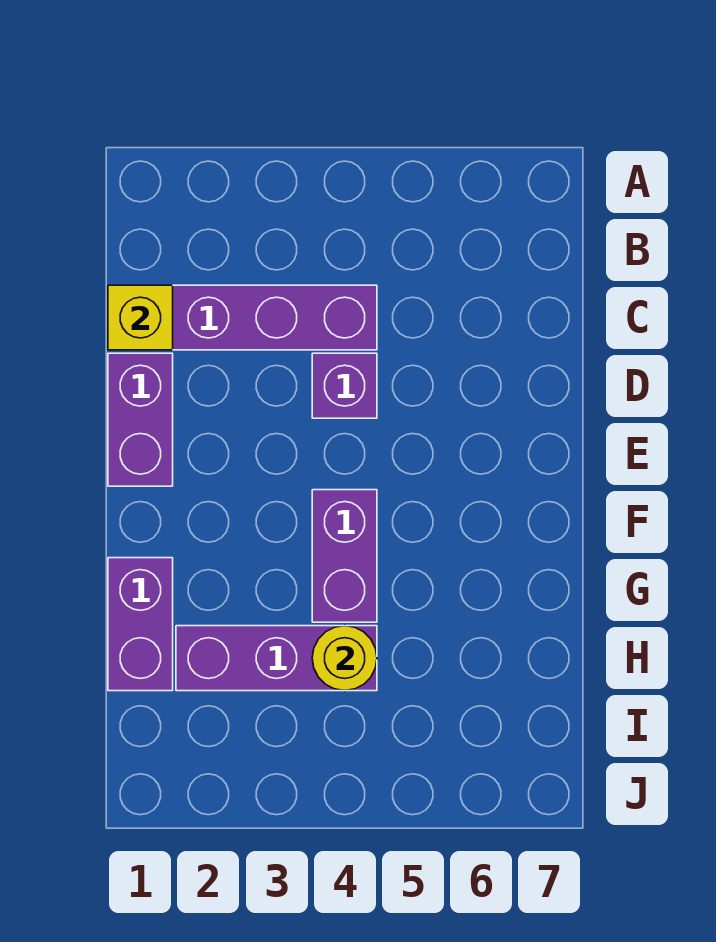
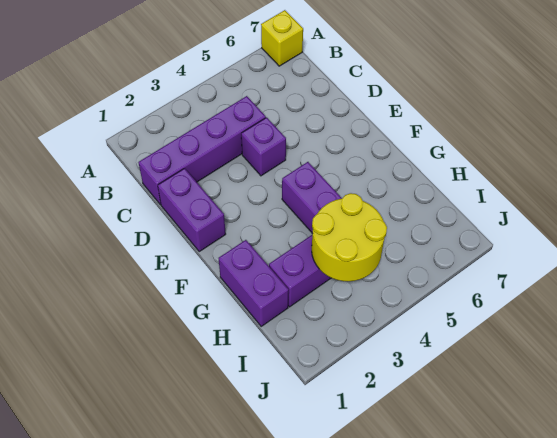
yellow 1x1 brick [108,285,173,350] -> yellow 1x1 brick moved to [261,10,303,66]
yellow 1x1 round brick [312,626,377,691] -> yellow 2x2 round brick [312,193,387,281]

